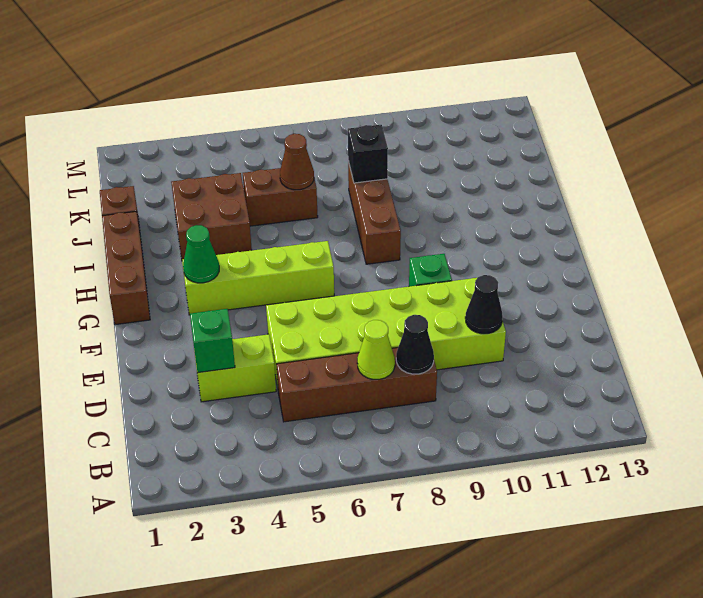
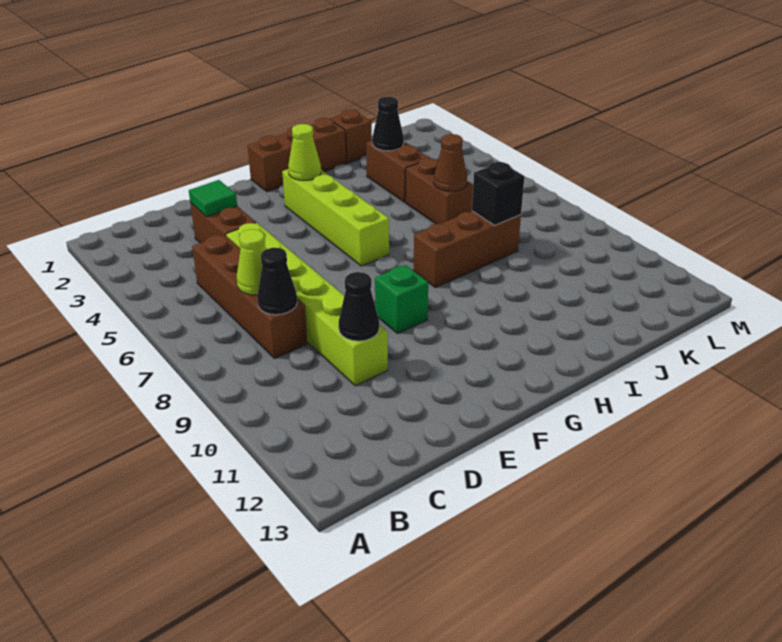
lime 1x2 brick [195,334,276,402] -> brown 1x2 brick [190,203,256,243]
green 1x1 brick [190,309,235,373] -> green 1x1 tile [189,180,237,217]
lime 2x6 brick [266,278,506,388] -> lime 1x6 brick [226,223,388,386]
green 1x1 cone [183,225,219,283] -> lime 1x1 cone [288,124,321,180]
brown 2x2 brick [171,173,252,259] -> brown 1x2 brick [366,140,429,202]
none -> black 1x1 cone [372,97,404,151]

